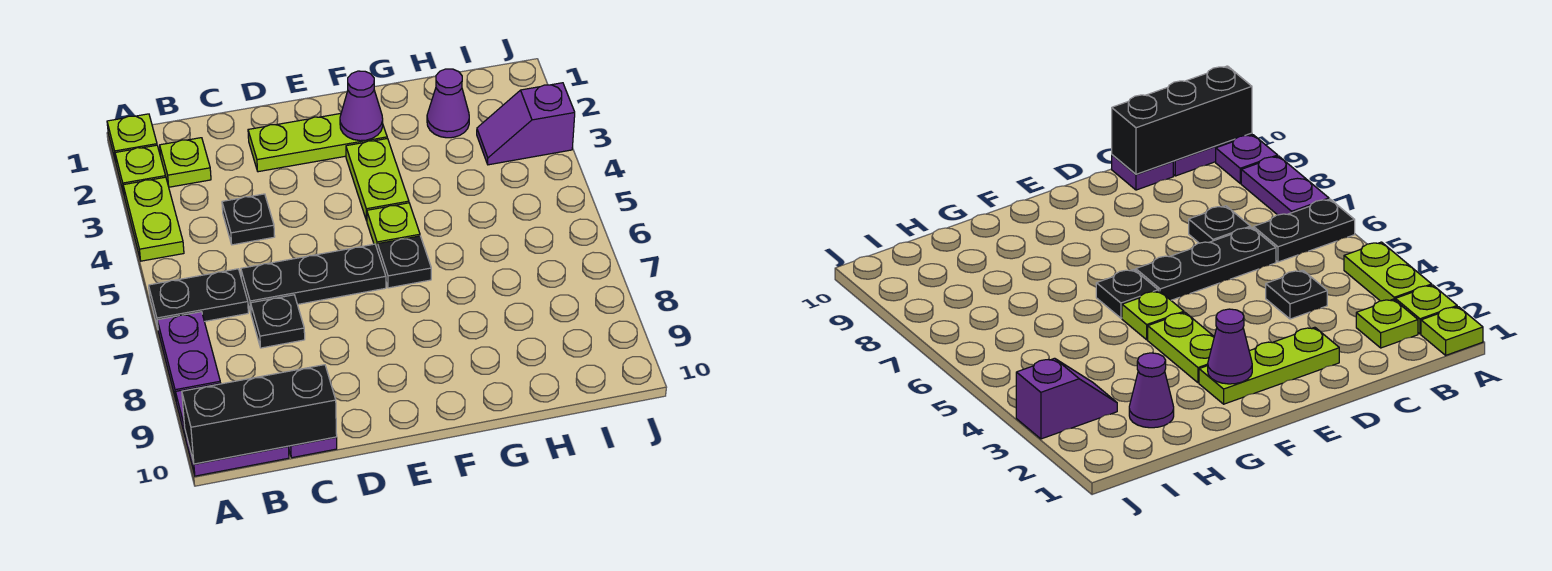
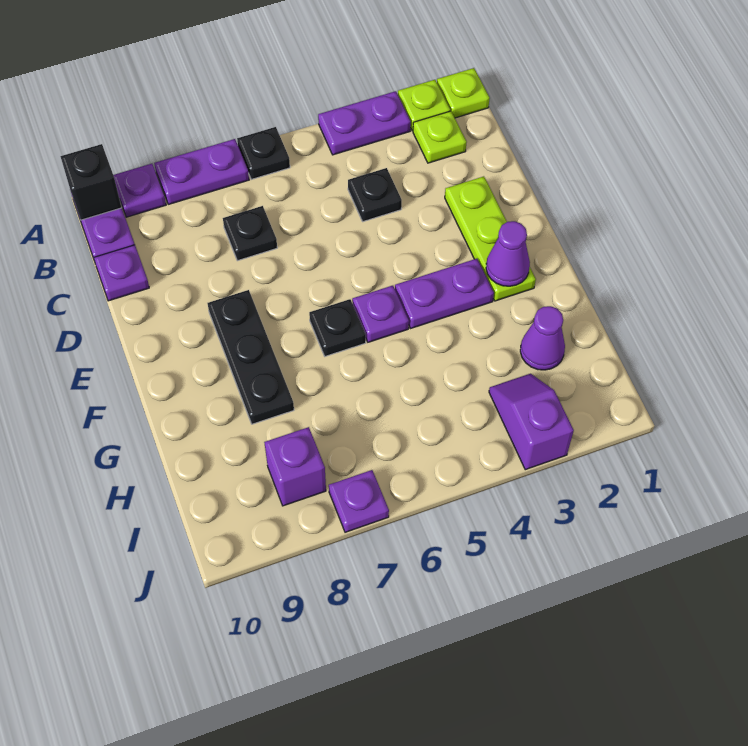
lime 1x2 plate [123,177,184,261] -> purple 1x2 plate [318,91,411,155]
black 1x2 plate [149,269,248,328] -> black 1x1 plate [237,127,290,180]
black 1x3 brick [182,365,337,464] -> black 1x1 brick [60,144,122,220]
black 1x3 plate [241,244,386,312] -> black 1x3 plate moved to [207,290,294,424]
lime 1x2 plate [346,138,409,221] -> purple 1x2 plate [395,259,494,328]
lime 1x1 plate [367,203,420,250] -> purple 1x1 plate [352,286,409,342]
none -> purple 1x1 brick [264,427,326,506]
none -> purple 1x1 plate [329,470,389,532]

